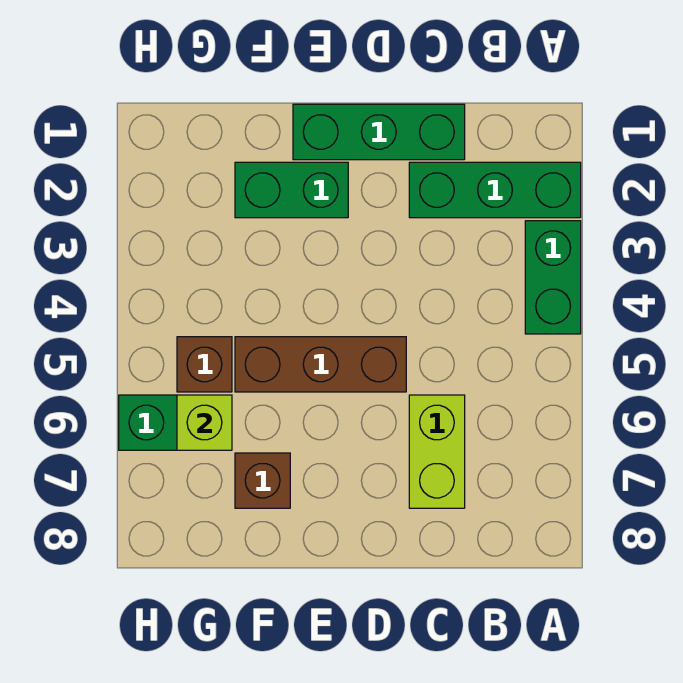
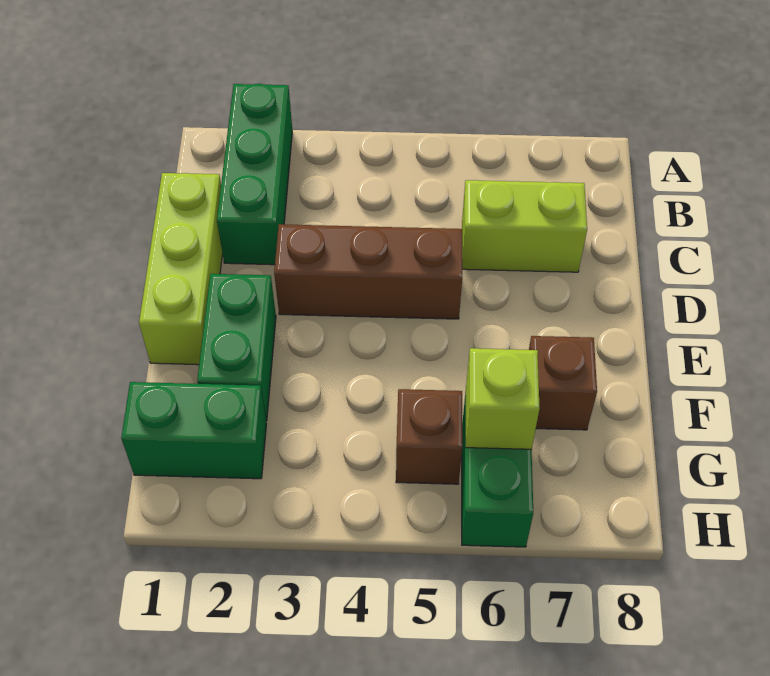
green 1x2 brick [525,221,581,334] -> green 1x2 brick moved to [121,382,266,479]
green 1x3 brick [293,104,465,160] -> lime 1x3 brick [139,173,222,365]
brown 1x3 brick [235,337,406,392] -> brown 1x3 brick turned to [274,224,462,319]

